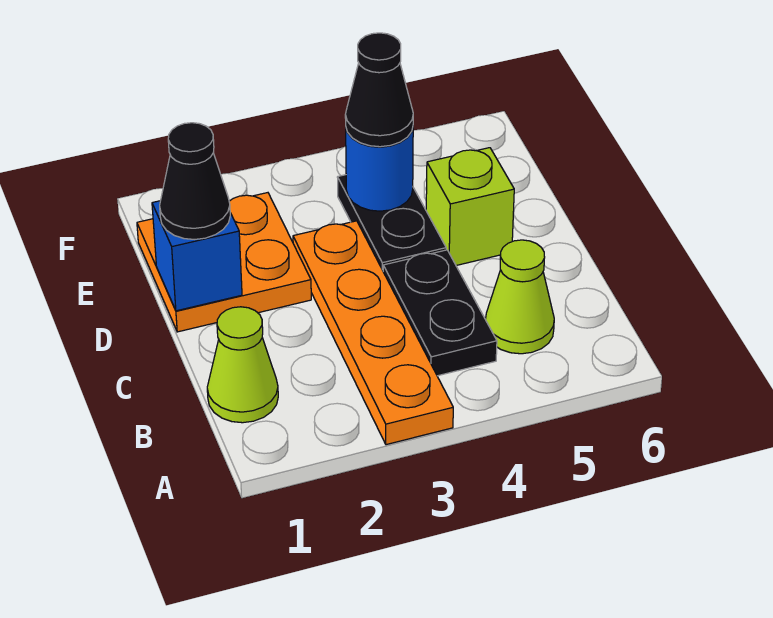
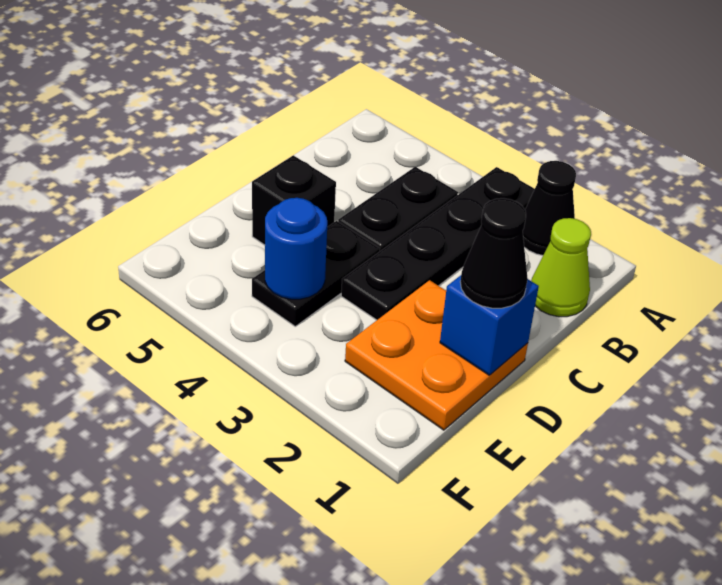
orange 1x4 plate [293,221,453,445] -> black 1x4 plate [341,167,534,320]
lime 1x1 cone [485,240,554,354] -> none
lime 1x1 brick [426,148,514,265] -> black 1x1 brick [252,155,336,245]
black 1x1 cone [345,33,413,147] -> black 1x1 cone moved to [523,161,576,255]

